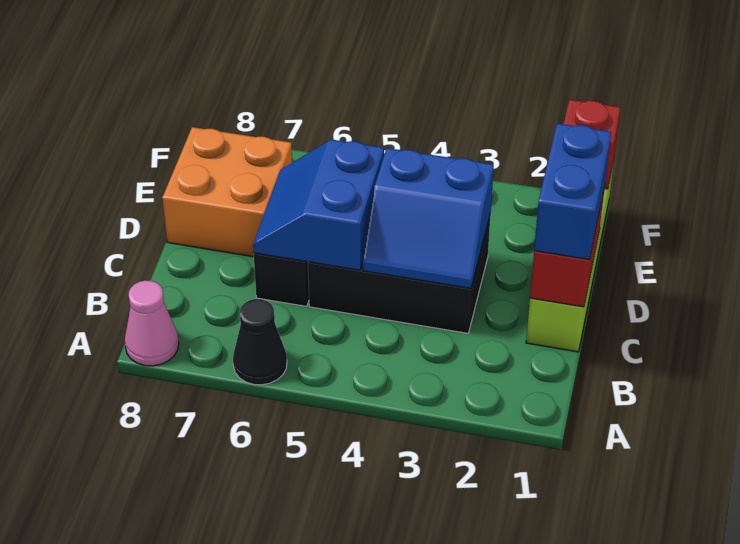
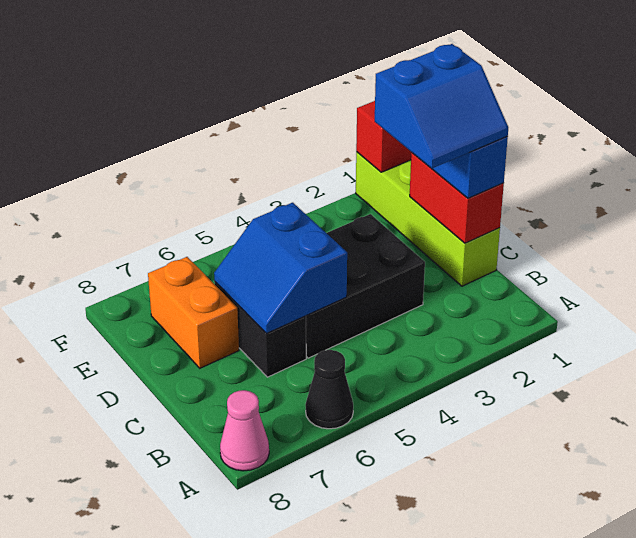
blue 2x2 slope [363,148,494,288] -> blue 2x2 slope moved to [375,44,508,168]
orange 2x2 brick [162,127,292,257] -> orange 1x2 brick [148,257,239,368]

